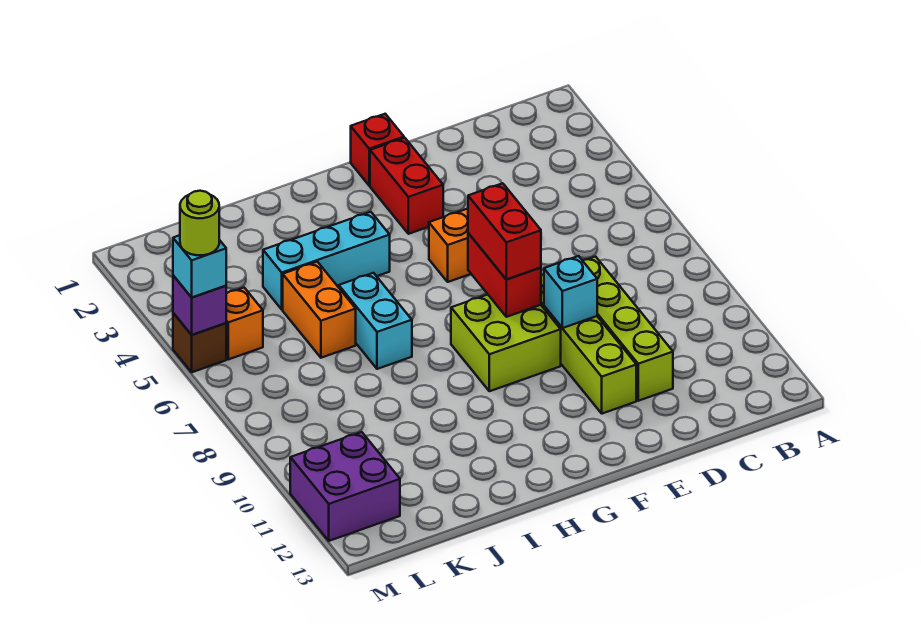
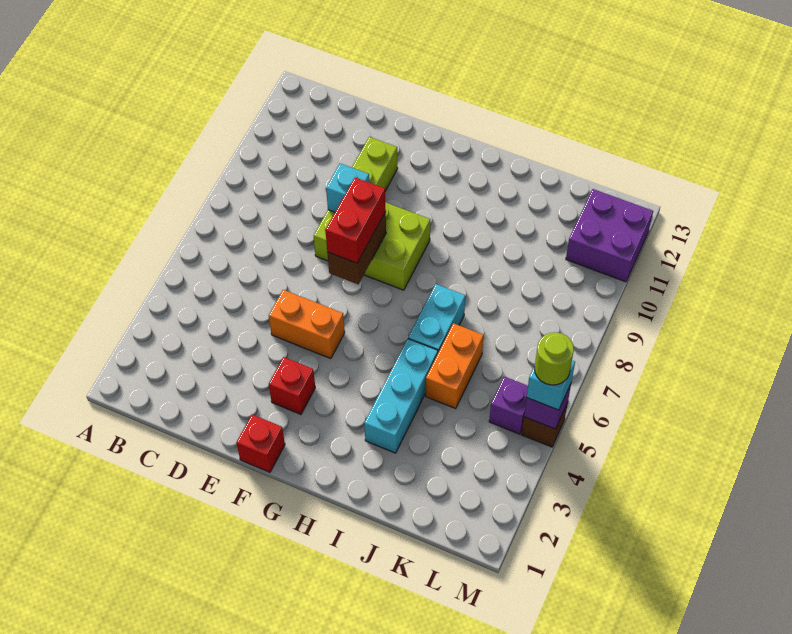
lime 1x4 brick [582,257,673,401] -> none
red 1x2 brick [370,138,443,234] -> red 1x1 brick [269,357,315,414]
red 1x2 brick [468,233,541,317] -> brown 1x2 brick [327,212,386,284]
cyan 1x3 brick [263,212,390,309] -> cyan 1x3 brick turned to [364,339,438,453]
orange 1x1 brick [226,288,263,359] -> purple 1x1 brick [489,376,528,434]

